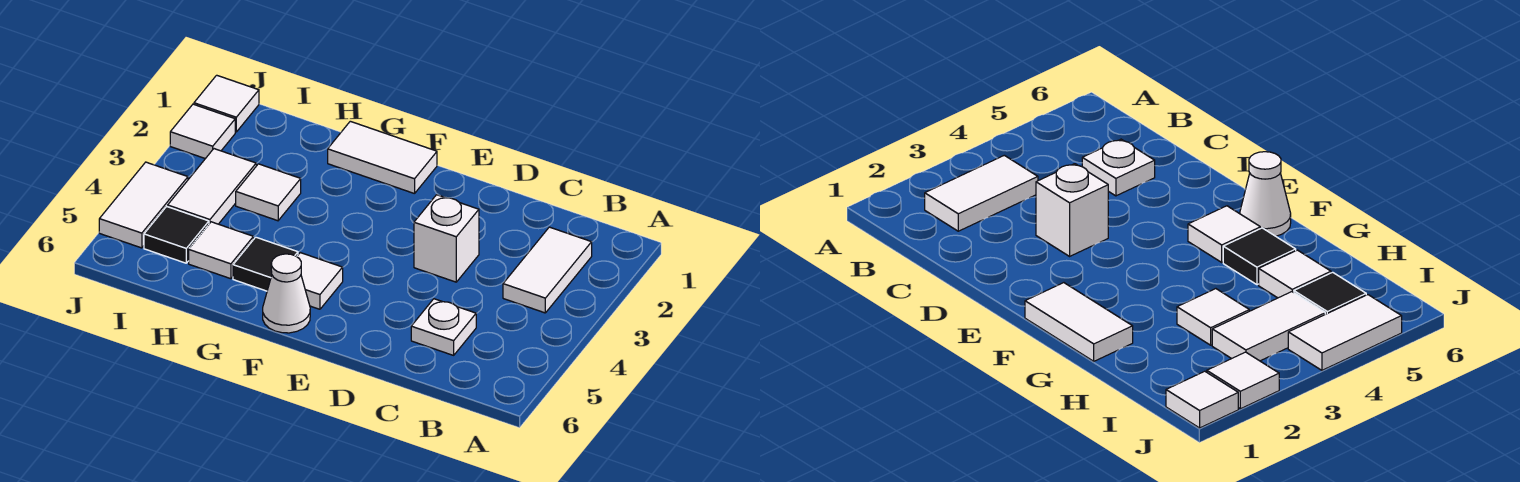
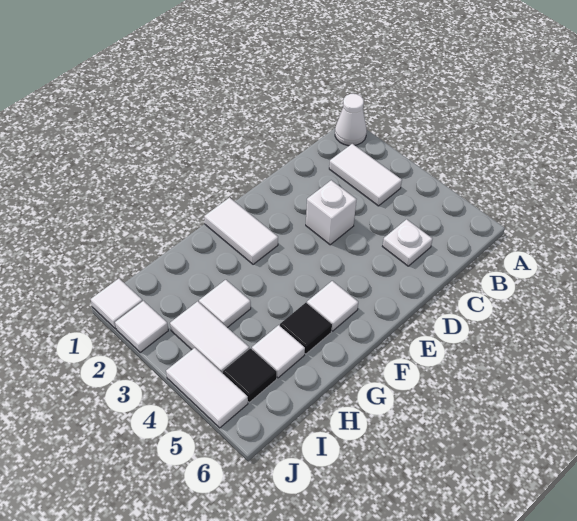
white 1x2 tile [328,121,437,194] -> white 1x2 tile turned to [204,198,278,264]
white 1x1 cone [263,254,310,333] -> white 1x1 cone moved to [335,94,367,146]

